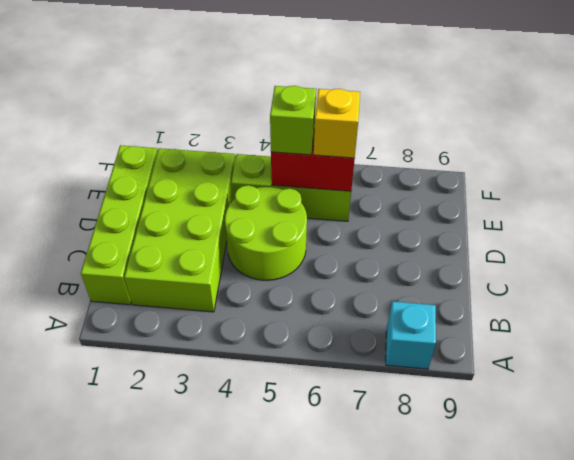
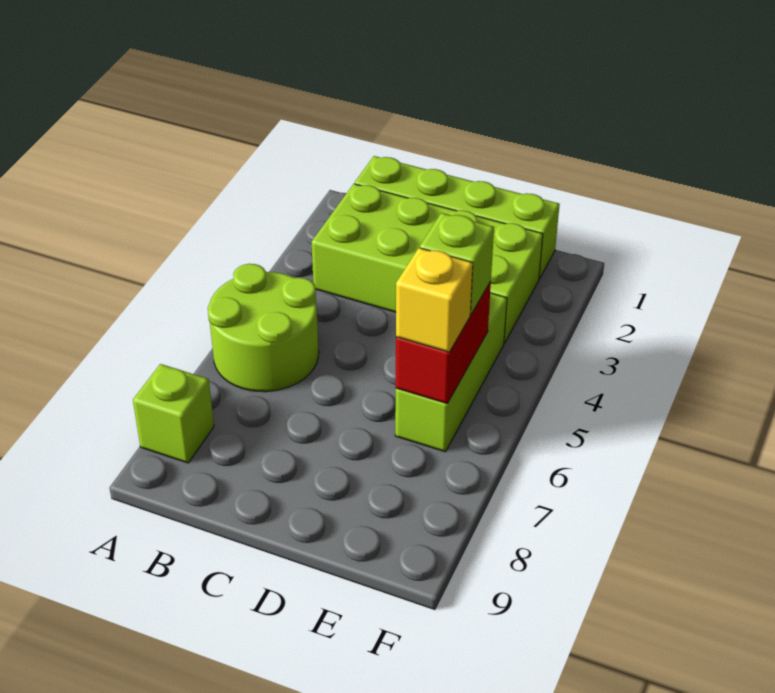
cyan 1x1 brick [386,301,436,369] -> lime 1x1 brick [133,364,214,463]
lime 2x2 round brick [225,185,307,280] -> lime 2x2 round brick moved to [208,264,319,392]

